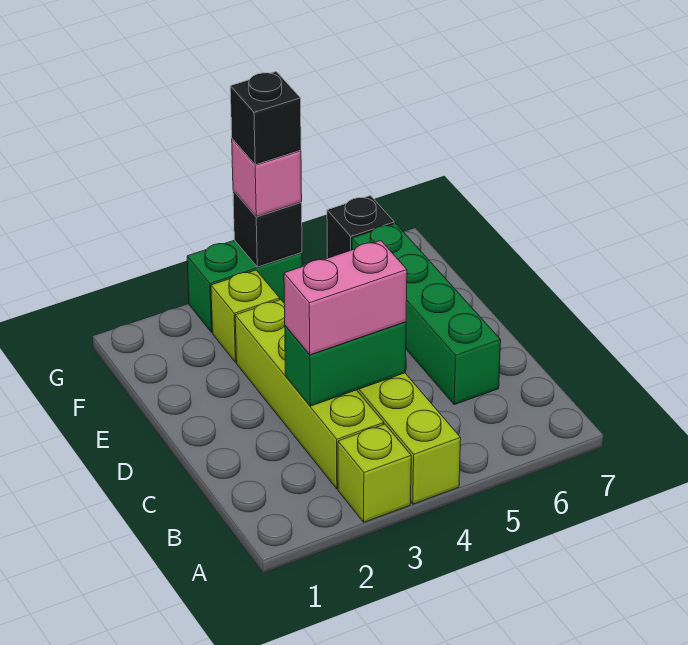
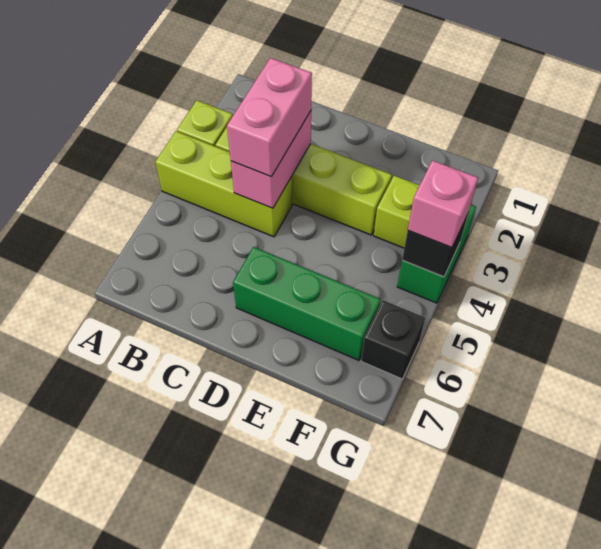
green 1x2 brick [285,322,406,406] -> pink 1x2 brick [231,111,311,208]
green 1x4 brick [352,223,501,405] -> green 1x3 brick [233,247,381,360]
black 1x1 brick [230,72,301,165] -> none

